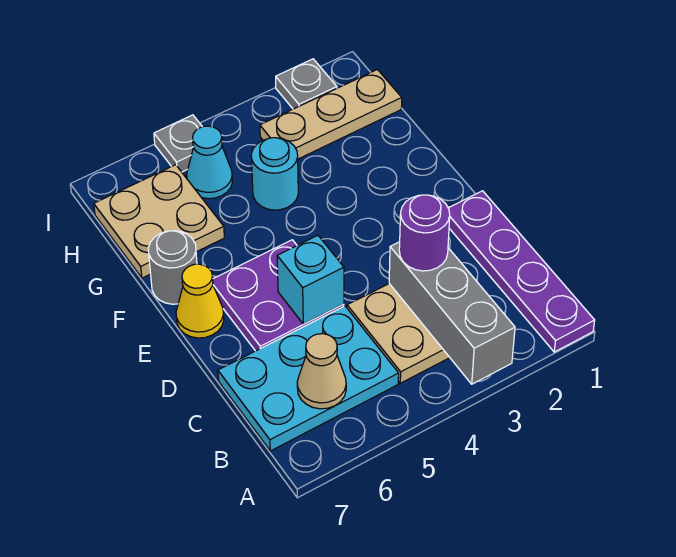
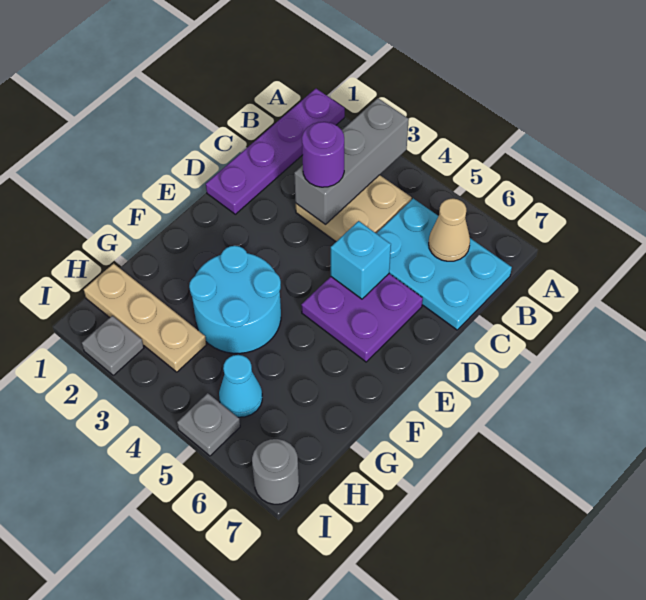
yellow 1x1 cone [176,264,224,338] -> none
grey 1x1 round brick [148,231,197,304] -> grey 1x1 round brick moved to [252,439,299,504]
cyan 1x1 round brick [251,138,298,210] -> cyan 2x2 round brick [189,246,281,353]
tan 2x2 plate [94,165,224,278] -> none

